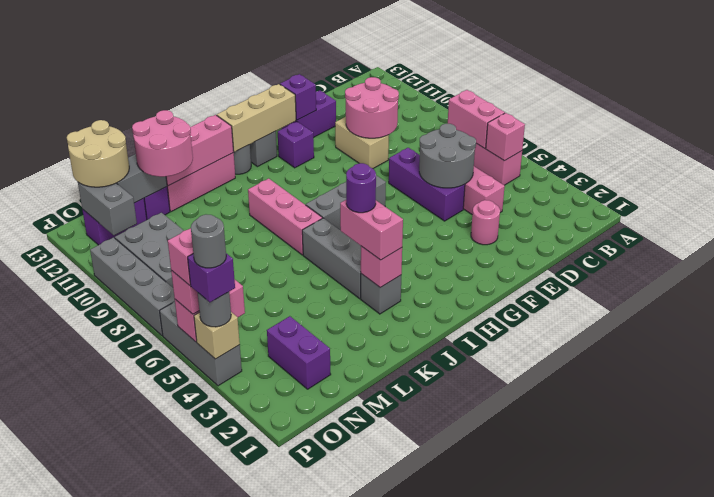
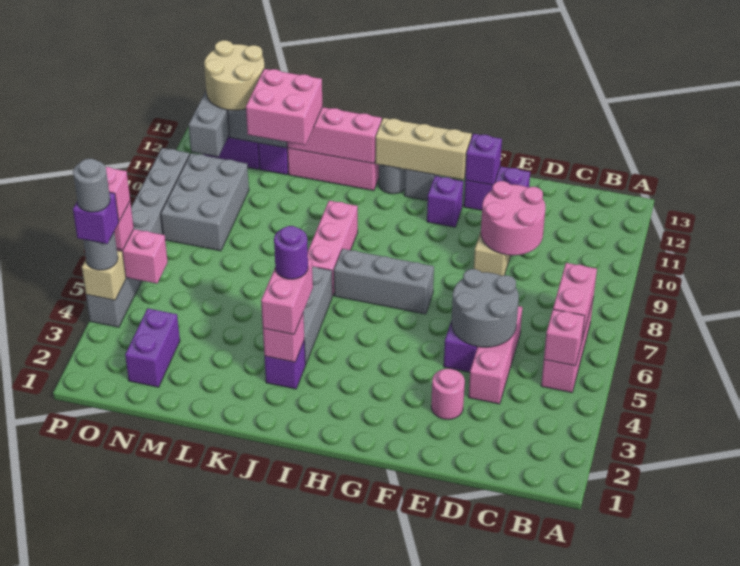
grey 1x1 brick [361,274,401,314] -> purple 1x1 brick [264,342,305,389]
pink 2x2 round brick [132,110,193,177] -> pink 2x2 brick [246,69,322,145]

